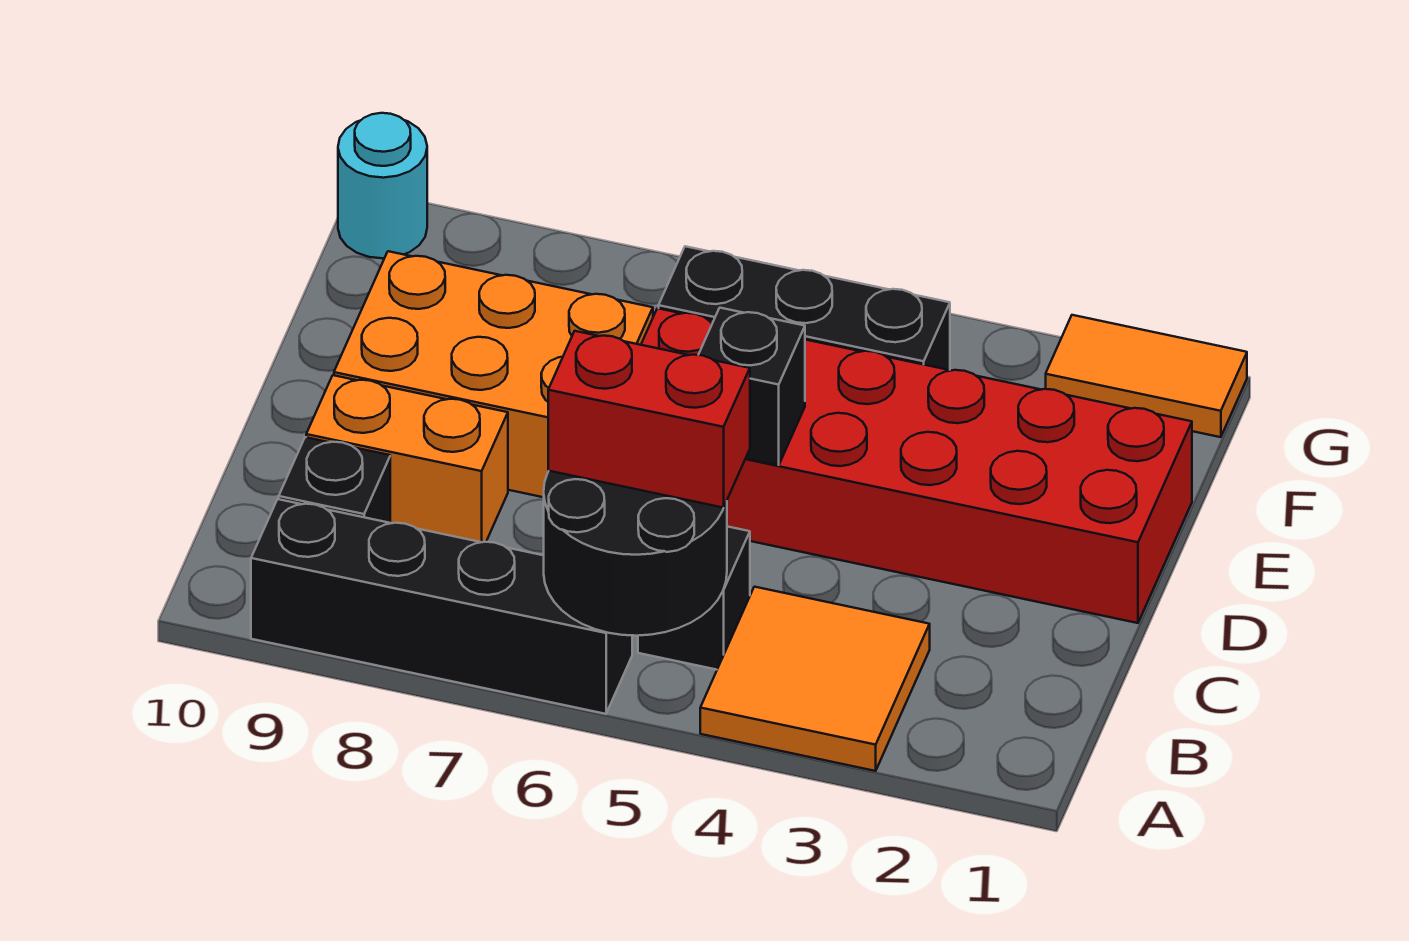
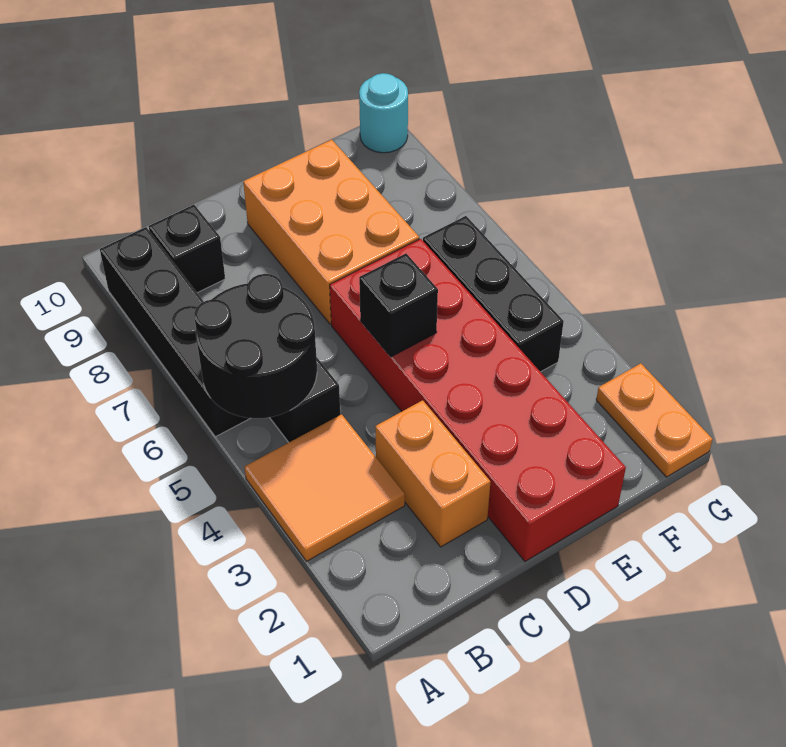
red 1x2 brick [548,331,750,508] -> none
orange 1x2 brick [306,375,508,542] -> orange 1x2 brick moved to [375,400,490,547]
orange 1x2 tile [1046,315,1247,437] -> orange 1x2 plate [596,363,713,477]

